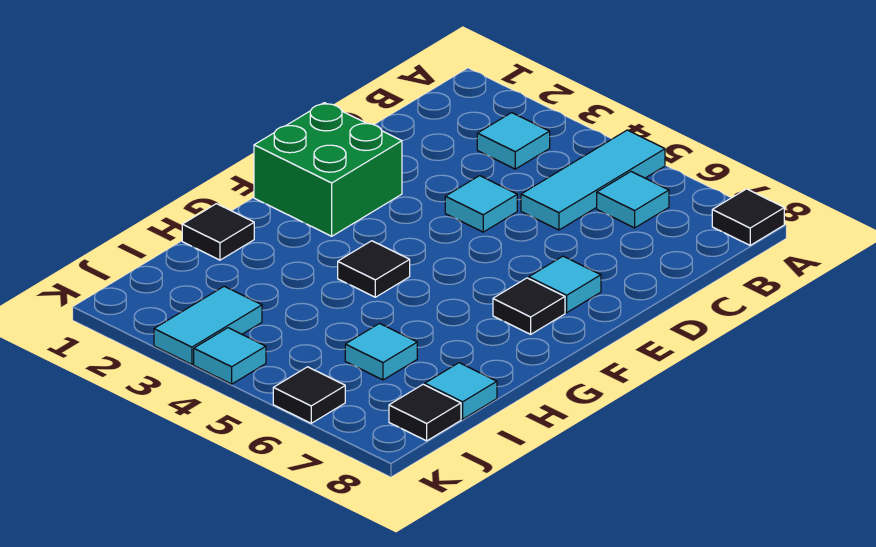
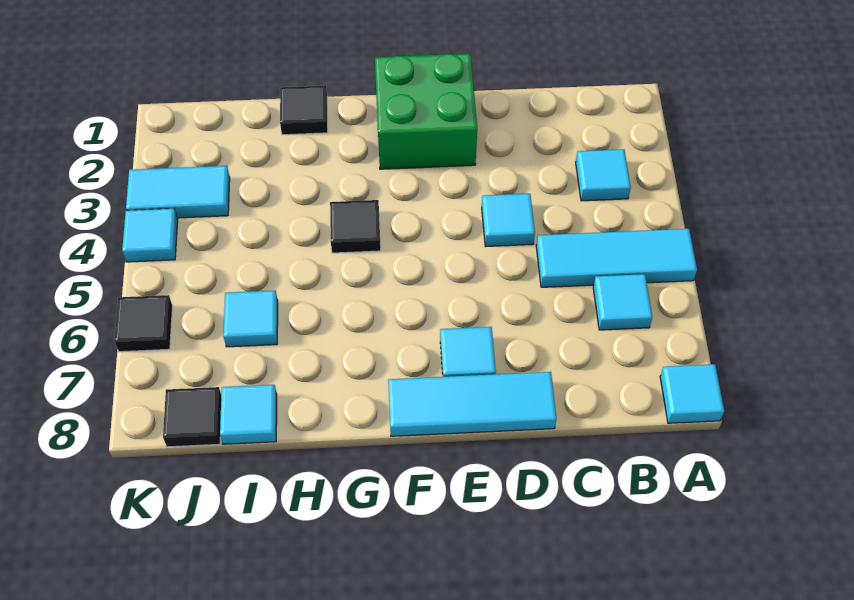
black 1x1 tile [712,189,784,245] -> cyan 1x1 tile [660,364,724,423]
none -> cyan 1x3 tile [388,372,557,436]
black 1x1 tile [493,278,565,334] -> none

